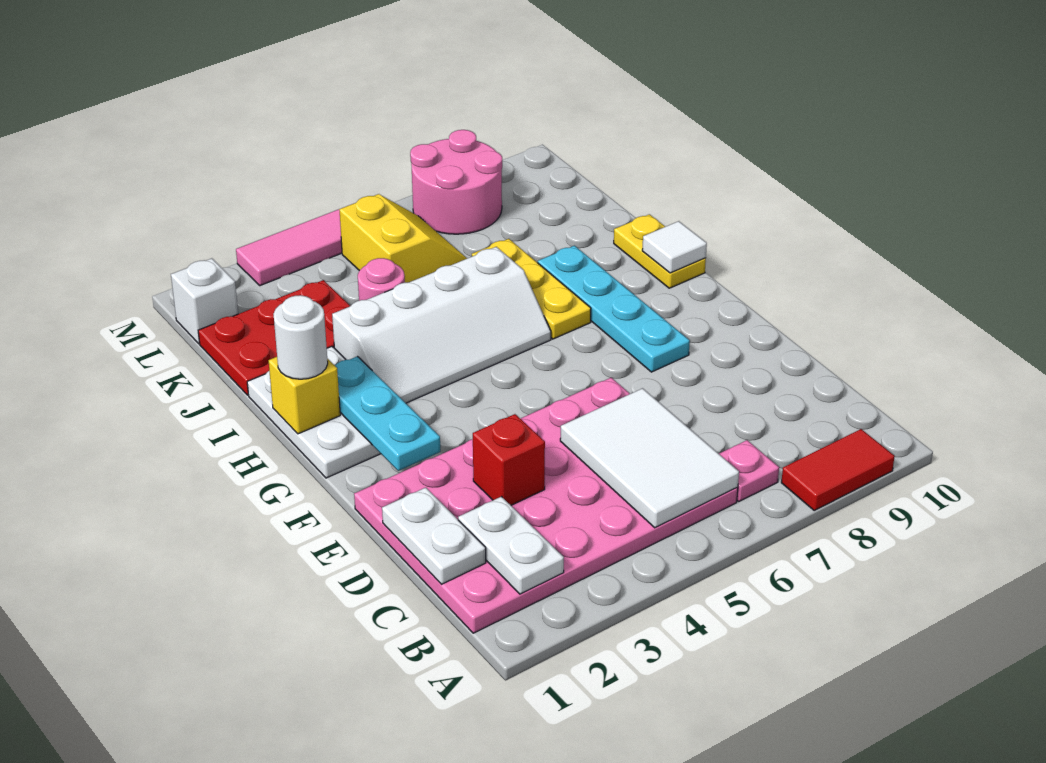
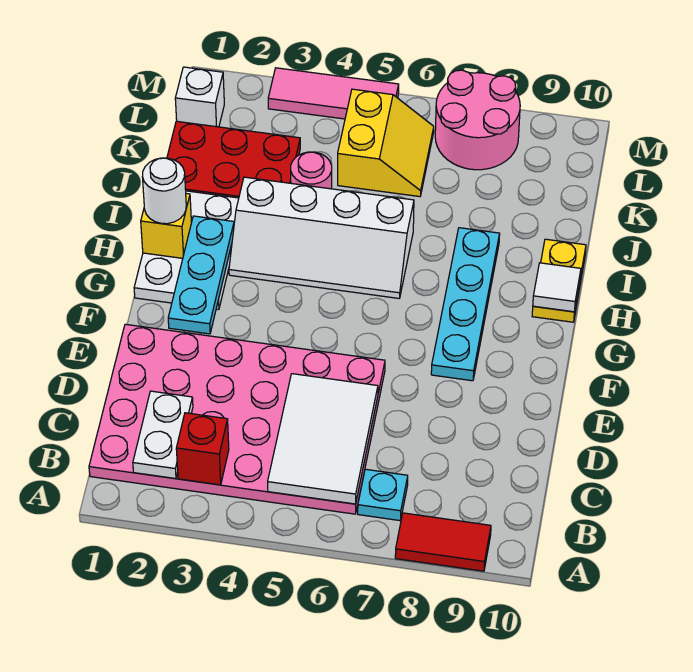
pink 1x1 plate [719,440,779,501] -> cyan 1x1 plate [358,469,408,521]
white 1x2 plate [382,488,486,584] -> none
red 1x1 brick [473,414,545,505] -> red 1x1 brick moved to [176,413,229,485]
yellow 1x3 plate [472,239,591,339] -> none

